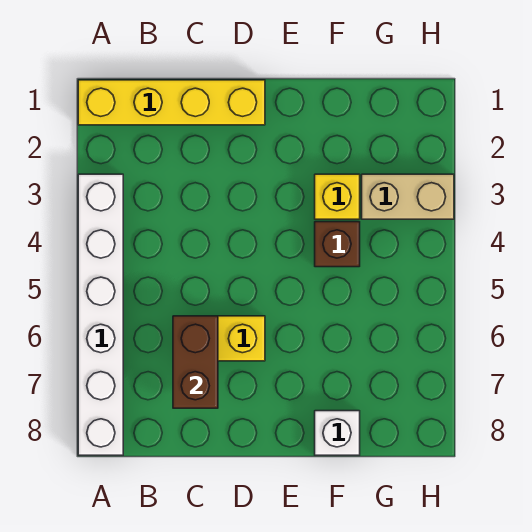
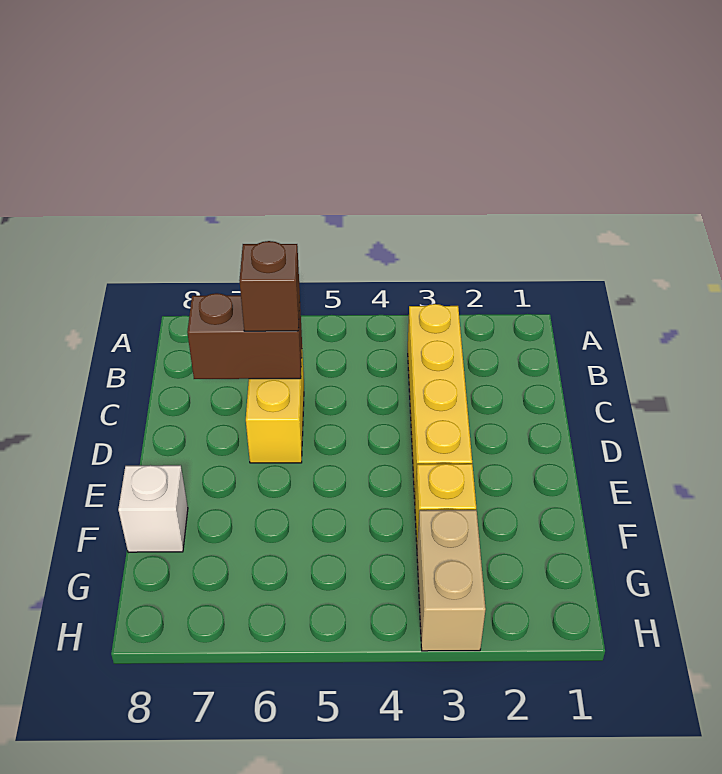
yellow 1x4 brick [78,80,265,125] -> yellow 1x4 brick moved to [408,304,472,499]
white 1x6 brick [78,174,123,455] -> none
brown 1x1 brick [315,222,360,267] -> brown 1x1 brick moved to [239,241,300,331]

